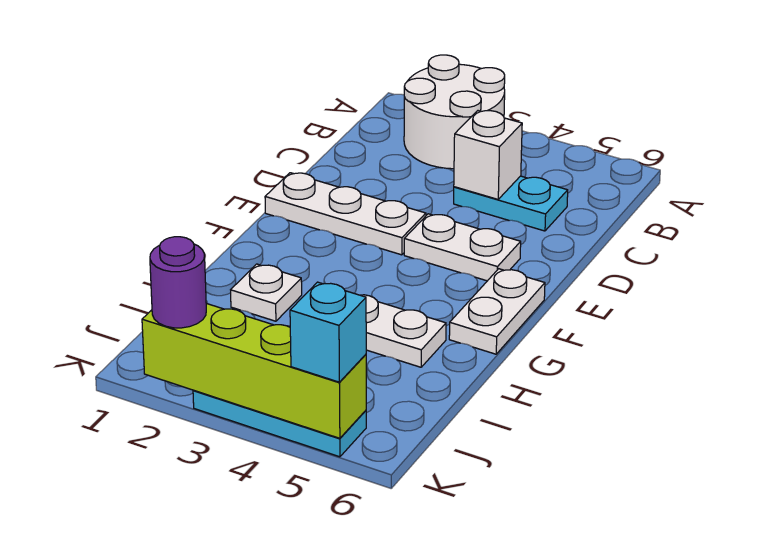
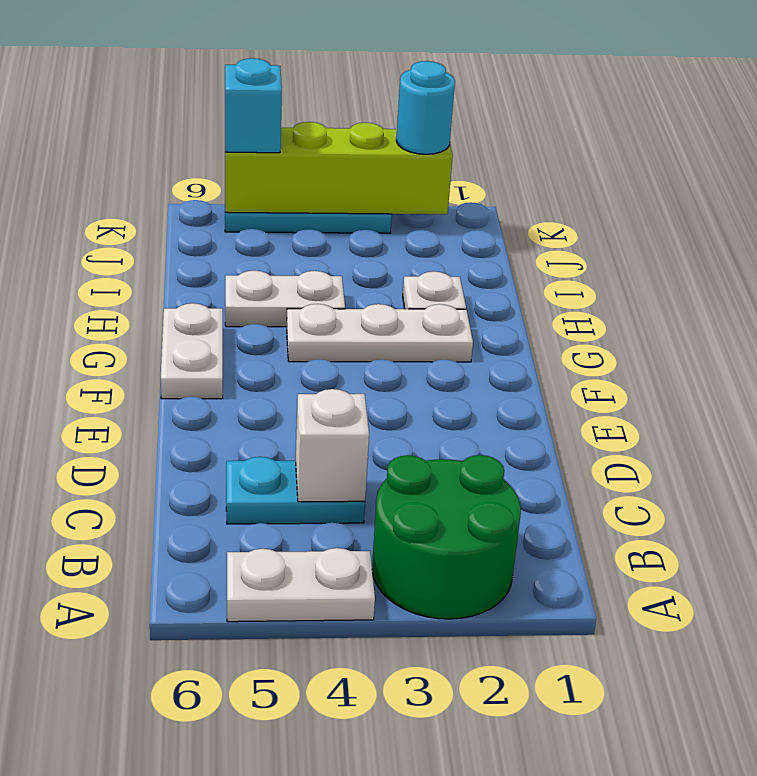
white 2x2 round brick [404,55,505,169] -> green 2x2 round brick [372,455,521,619]
white 1x3 plate [265,173,426,255] -> white 1x3 plate moved to [287,304,473,362]
white 1x2 plate [404,214,521,281] -> white 1x2 plate moved to [227,548,375,622]
purple 1x1 round brick [150,237,206,328] -> cyan 1x1 round brick [396,61,455,154]

